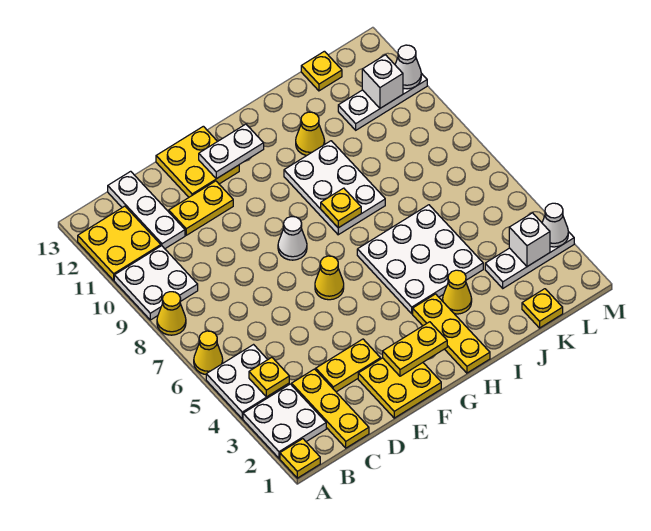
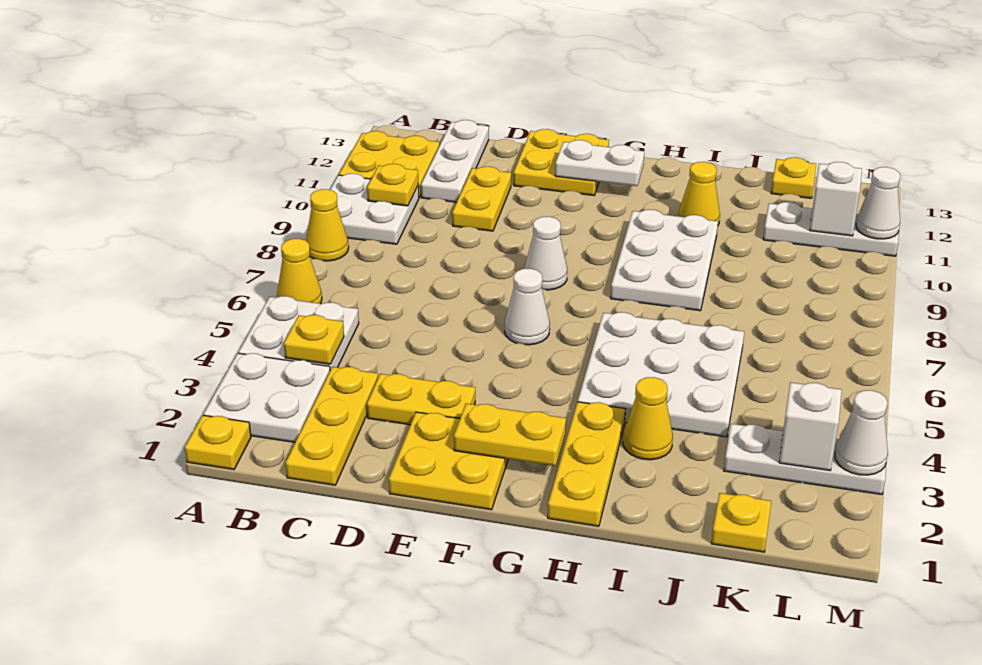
yellow 1x2 plate [169,181,233,235] -> yellow 1x2 plate turned to [452,166,511,231]
yellow 1x1 cone [315,256,344,300] -> white 1x1 cone [504,269,550,345]
yellow 1x1 plate [321,188,361,228] -> yellow 1x1 plate moved to [367,164,418,206]

